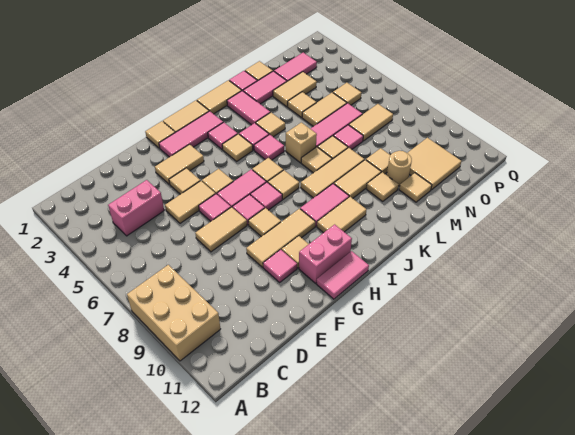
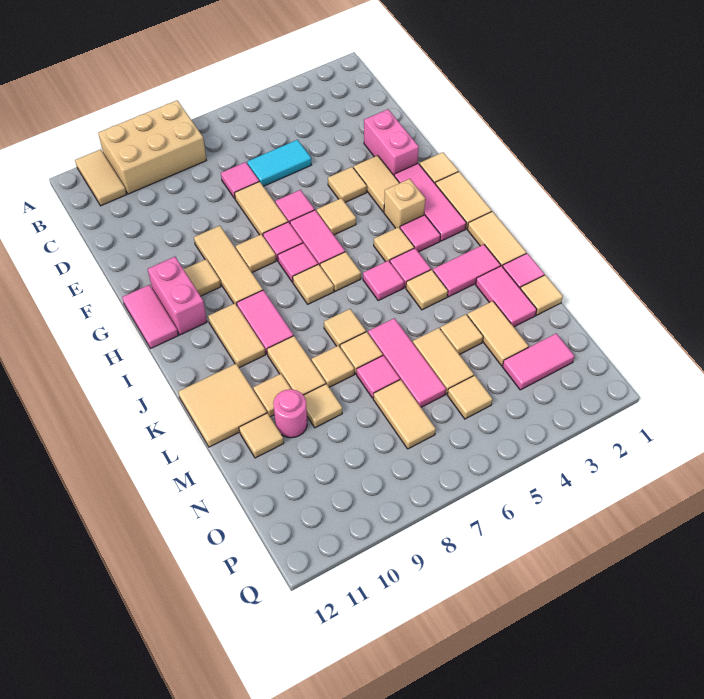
pink 1x2 brick [108,180,164,236] -> pink 1x2 brick moved to [364,109,419,175]
none -> cyan 1x2 tile [247,140,312,186]
tan 1x2 tile [165,181,215,223] -> tan 1x2 tile moved to [75,149,127,206]
pink 1x1 tile [263,250,297,282] -> pink 1x1 tile moved to [221,162,259,199]
tan 1x3 tile [301,148,364,198] -> tan 1x1 tile [312,346,354,387]
tan 1x1 brick [286,122,317,163] -> tan 1x1 brick moved to [384,179,425,228]
tan 1x1 round brick [387,151,412,186] -> pink 1x1 round brick [273,389,307,438]
pink 1x2 tile [274,52,317,81] -> pink 1x2 tile turned to [503,333,574,390]
tan 2x2 tile [408,138,461,190] -> tan 2x2 tile moved to [178,364,267,447]

